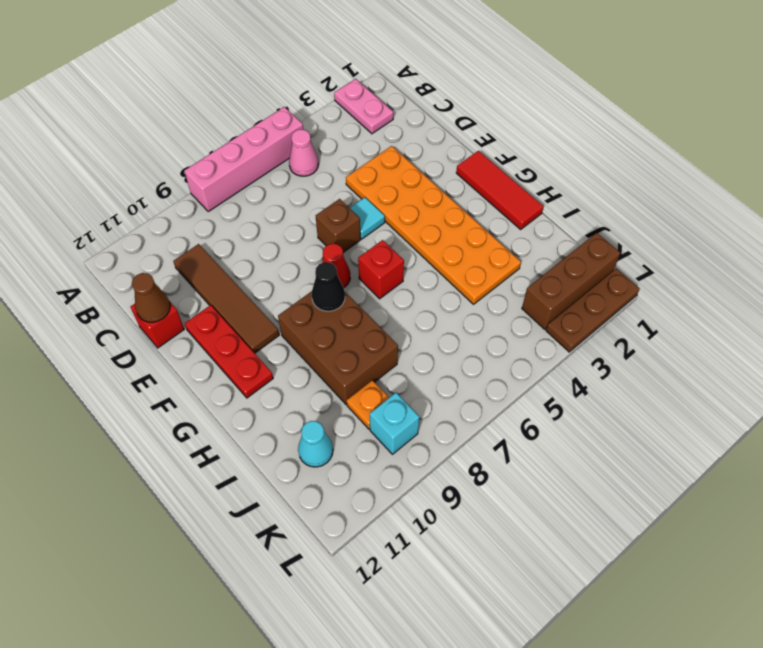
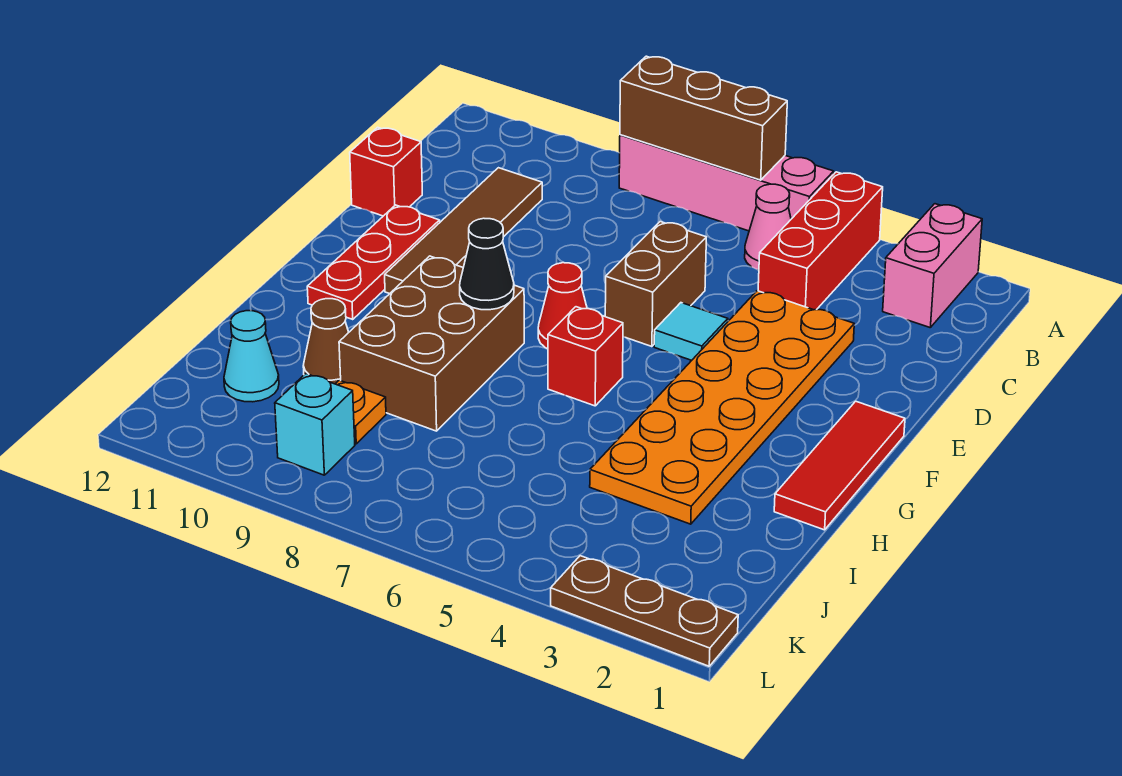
pink 1x2 plate [334,79,393,134] -> pink 1x2 brick [883,204,982,327]
none -> red 1x3 brick [758,172,883,310]
brown 1x1 cone [132,273,170,322] -> brown 1x1 cone moved to [303,299,349,384]
brown 1x1 brick [316,199,361,252] -> brown 1x2 brick [605,222,706,347]
brown 1x3 brick [522,233,620,329] -> brown 1x3 brick moved to [620,56,787,180]

